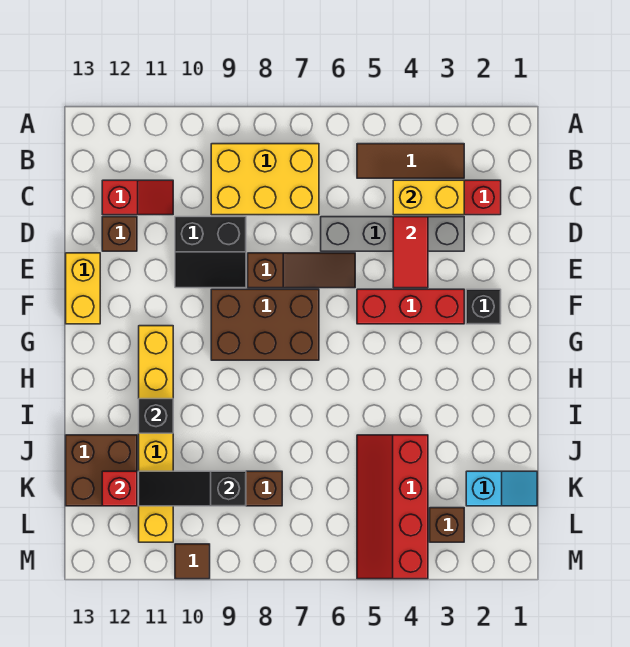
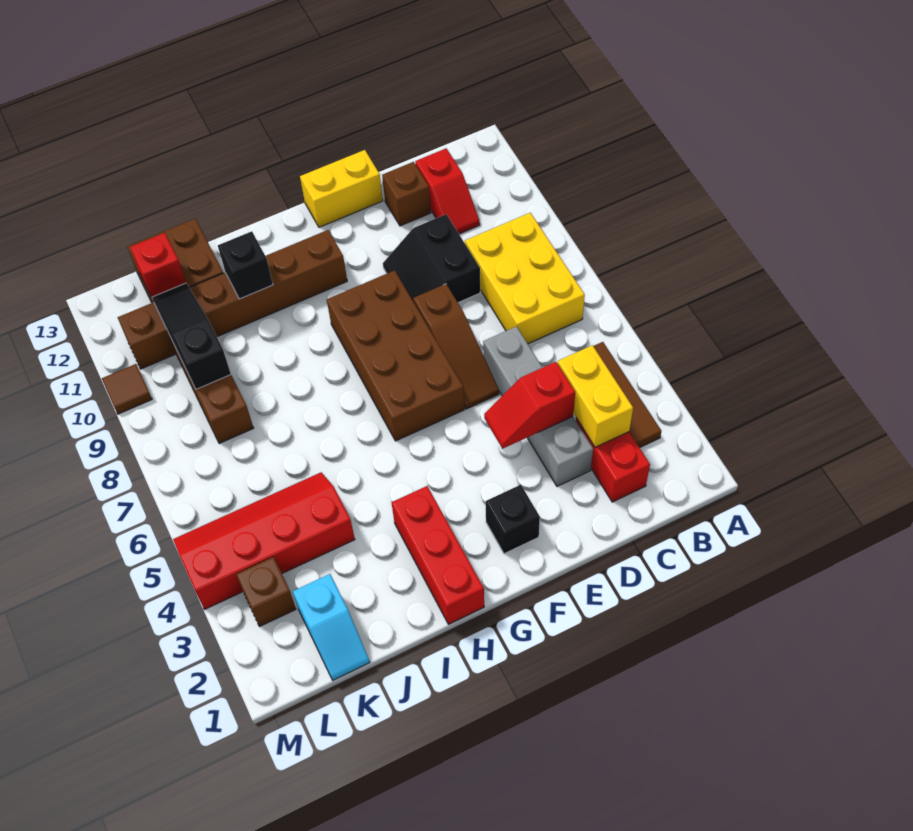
red 1x2 tile [393,217,428,288] -> red 1x2 slope [484,362,575,449]
red 1x3 brick [357,289,464,324] -> red 1x3 brick moved to [391,486,484,624]
brown 2x3 brick [211,289,319,360] -> brown 2x4 brick [327,270,464,441]
yellow 1x6 brick [139,326,173,542] -> brown 1x6 brick [118,230,347,369]

